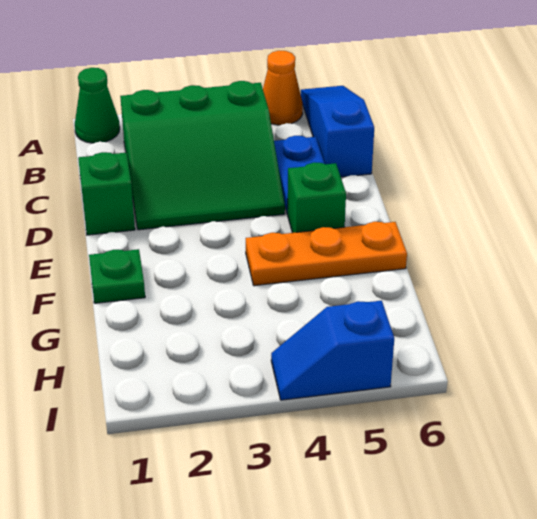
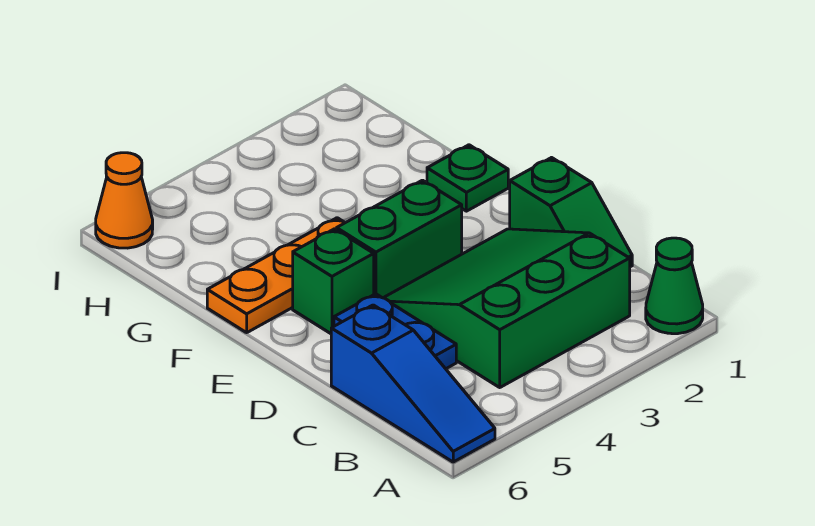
orange 1x1 cone [263,51,303,125] -> orange 1x1 cone moved to [96,153,153,248]
none -> green 1x2 brick [337,180,462,298]
blue 1x2 slope [271,301,394,400] -> none

